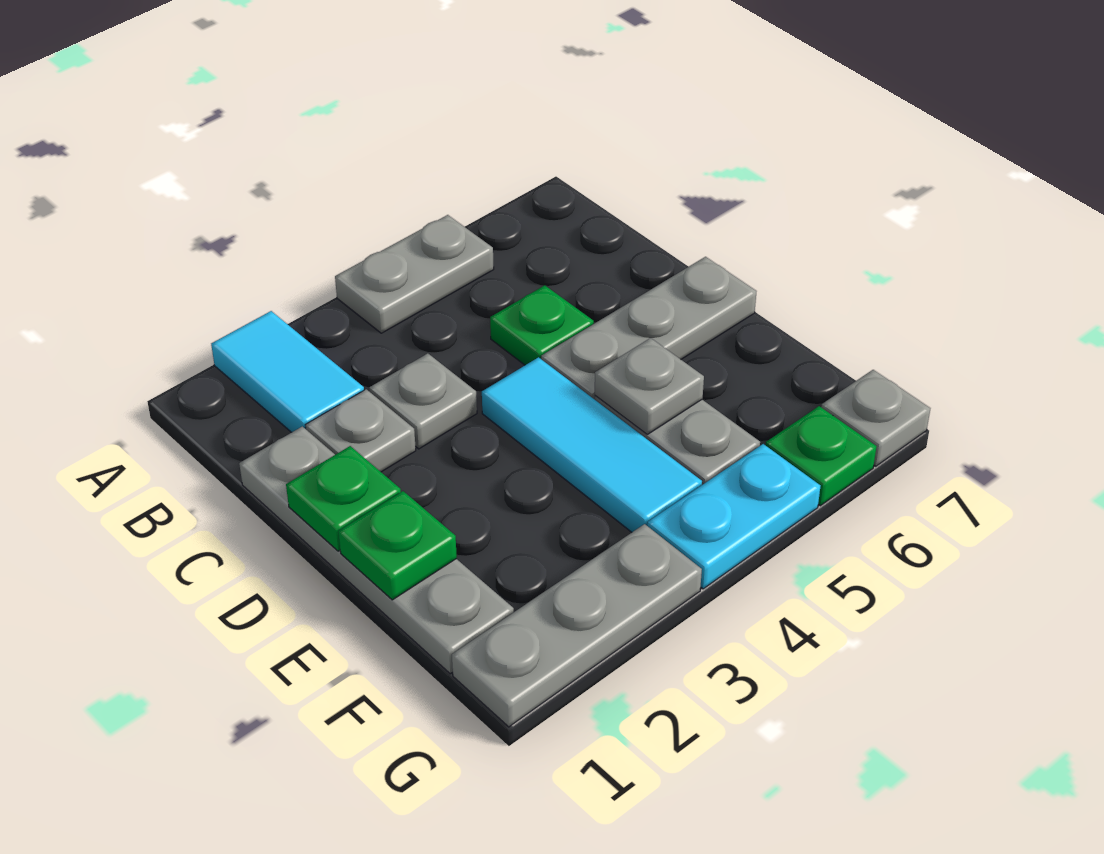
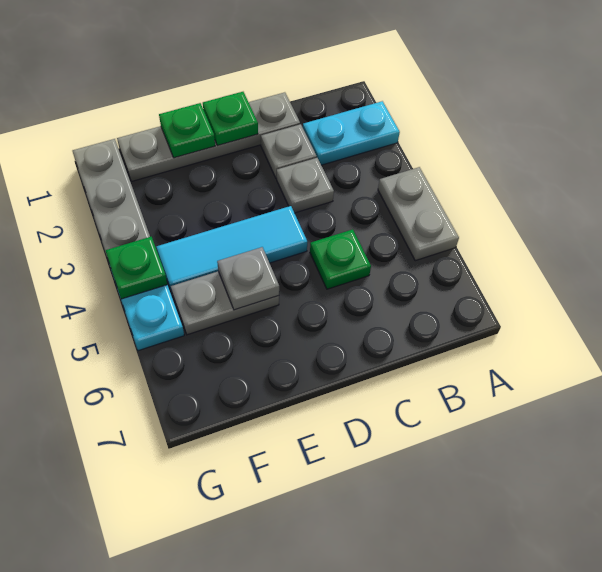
cyan 1x2 tile [211,311,364,432] -> cyan 1x2 plate [303,101,400,165]
grey 1x3 plate [541,257,757,399] -> none
green 1x1 plate [766,406,877,506] -> green 1x1 plate moved to [105,237,167,299]
grey 1x1 plate [821,370,930,466] -> none

